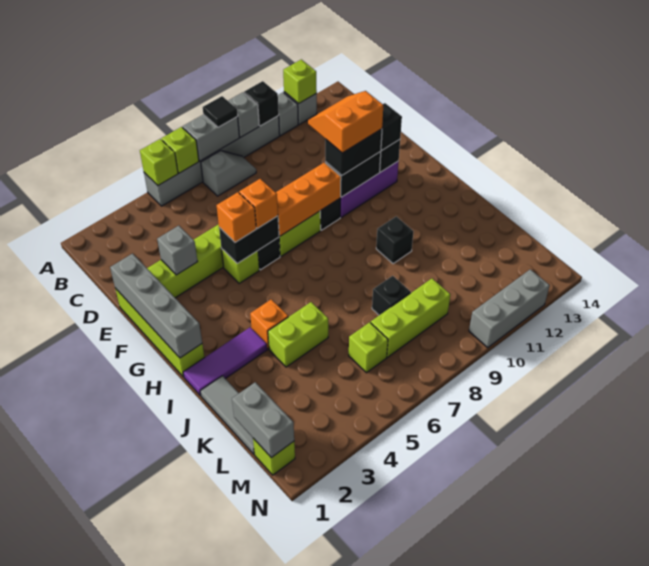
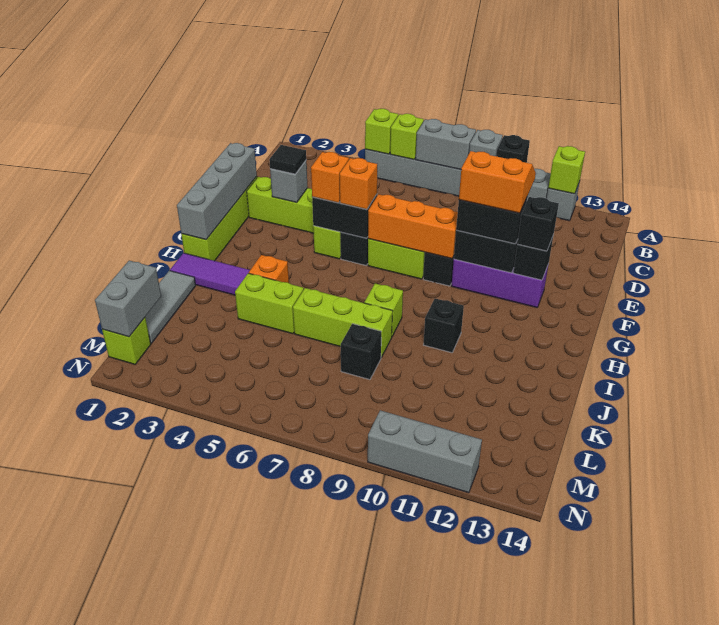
black 1x1 tile [203,96,238,127] -> black 1x1 tile moved to [269,145,306,174]
grey 1x2 slope [201,151,256,196] -> none
lime 1x1 brick [349,322,388,373] -> lime 1x1 brick moved to [364,283,403,336]
lime 1x3 brick [371,279,450,357] -> lime 1x3 brick moved to [293,288,392,357]

